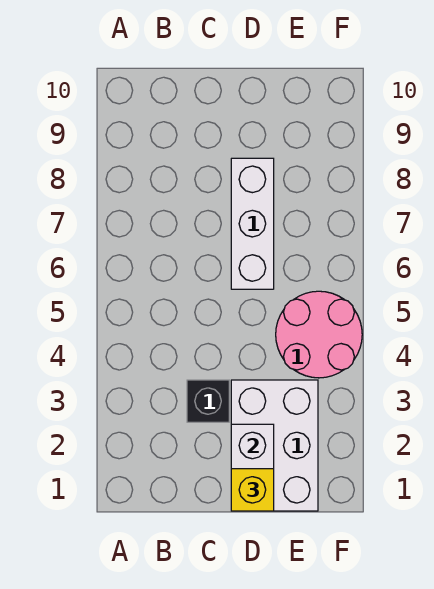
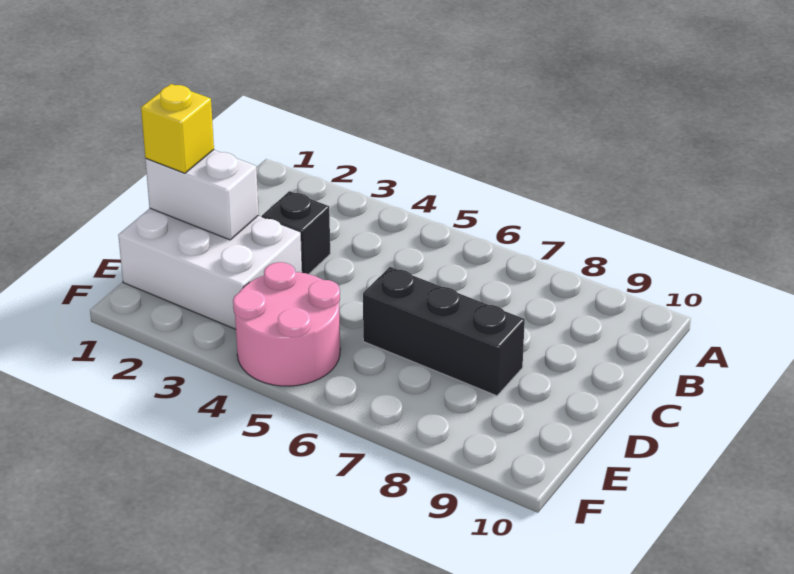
white 1x3 brick [231,158,274,289] -> black 1x3 brick [363,267,525,396]

